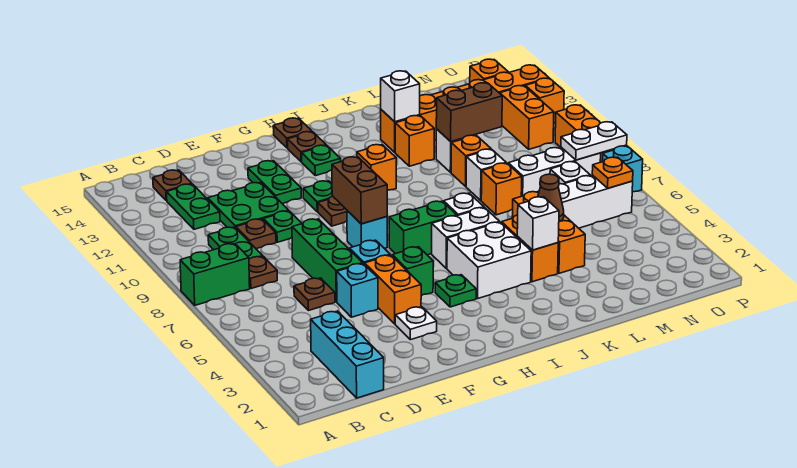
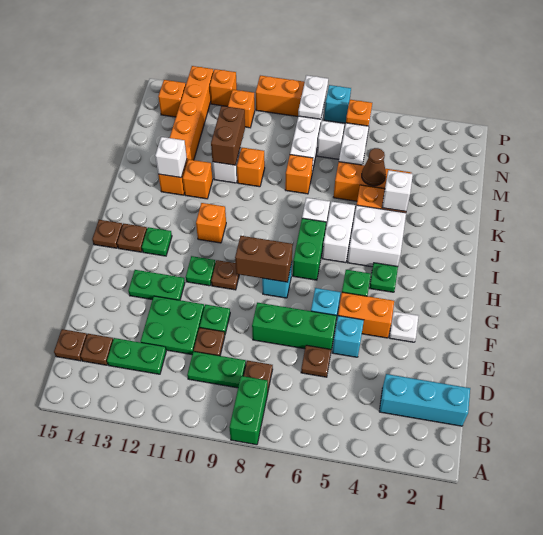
none -> brown 1x1 plate [54,329,87,361]
white 1x1 brick [466,149,506,200] -> none
orange 1x2 brick [500,86,554,149] -> orange 1x1 brick [228,90,255,128]

